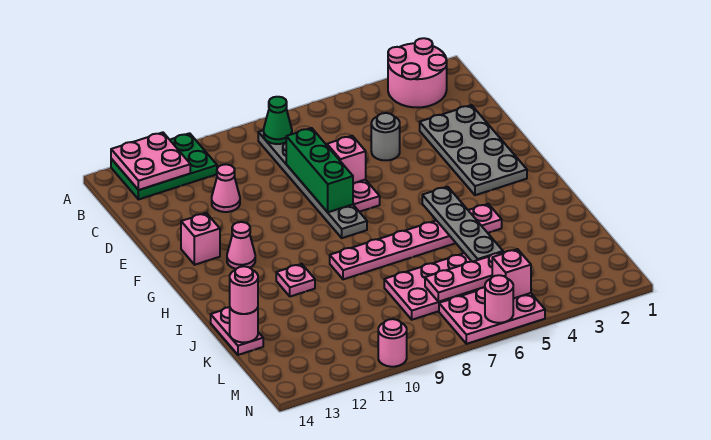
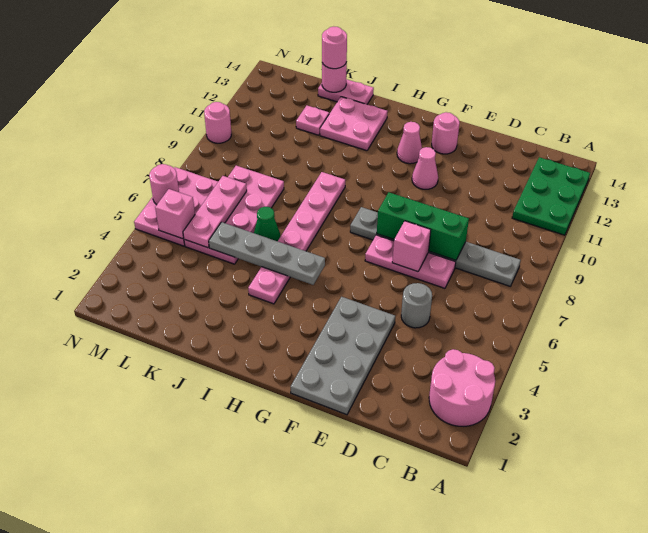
pink 2x2 plate [111,132,190,190] -> pink 2x2 plate moved to [320,97,388,151]
green 1x1 cone [264,97,292,144] -> green 1x1 cone moved to [254,207,280,241]
grey 2x4 plate [420,105,527,195] -> grey 2x4 plate turned to [291,297,395,415]
pink 1x1 cone [212,164,240,212] -> pink 1x1 cone moved to [412,147,438,189]
pink 1x1 brick [181,213,220,265] -> pink 1x1 round brick [432,112,460,154]
pink 1x1 plate [276,264,315,296] -> pink 1x1 plate moved to [296,106,329,135]

